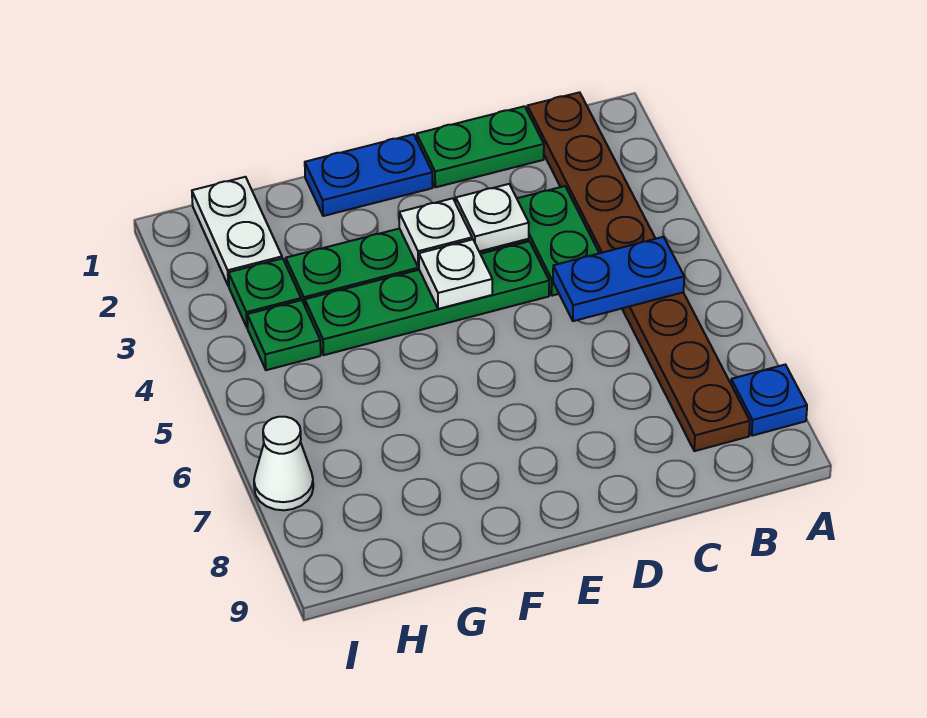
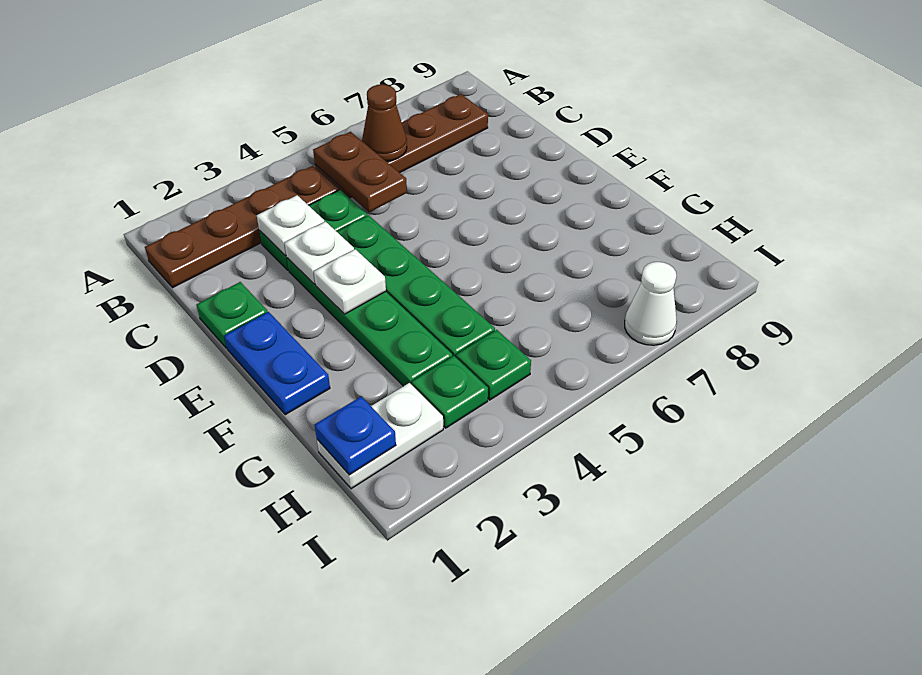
blue 1x1 plate [731,365,807,436] -> blue 1x1 plate moved to [315,396,396,475]
blue 1x2 plate [553,237,684,321] -> brown 1x2 plate [313,132,407,212]
none -> brown 1x1 cone [362,84,407,161]
green 1x2 plate [417,106,544,187] -> green 1x1 plate [197,282,267,348]
white 1x1 plate [419,239,492,309] -> white 1x1 plate moved to [257,195,324,256]

